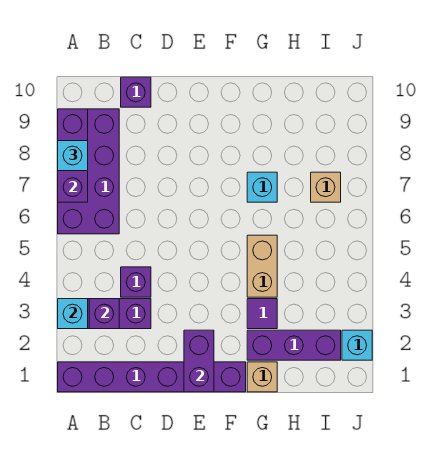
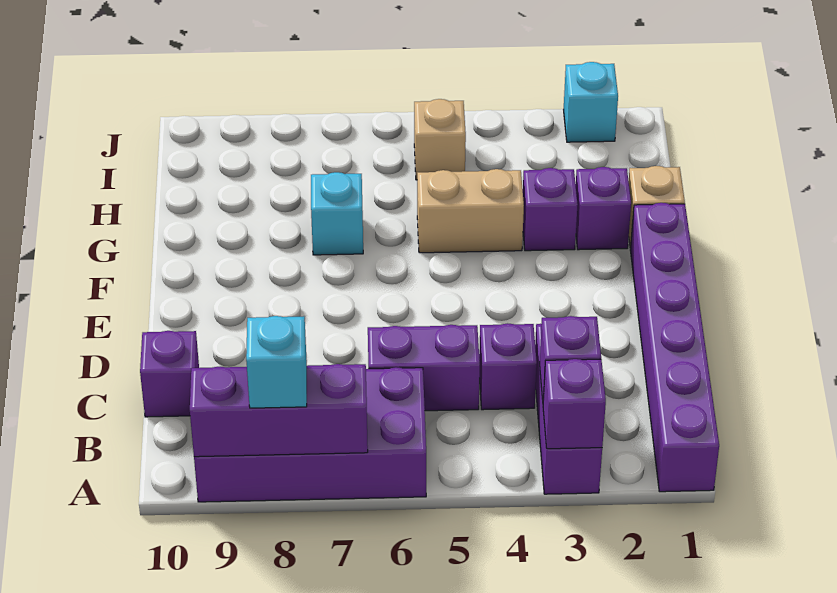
cyan 1x1 brick [58,299,88,329] -> purple 1x1 brick [543,359,606,449]
purple 1x2 brick [184,330,214,392] -> purple 1x2 brick moved to [368,325,480,411]
purple 1x3 brick [247,330,341,360] -> purple 1x1 brick [576,167,631,250]
purple 1x1 tile [247,299,277,329] -> purple 1x1 brick [523,168,578,251]
tan 1x1 brick [311,172,341,202] -> tan 1x1 brick moved to [414,99,466,180]

